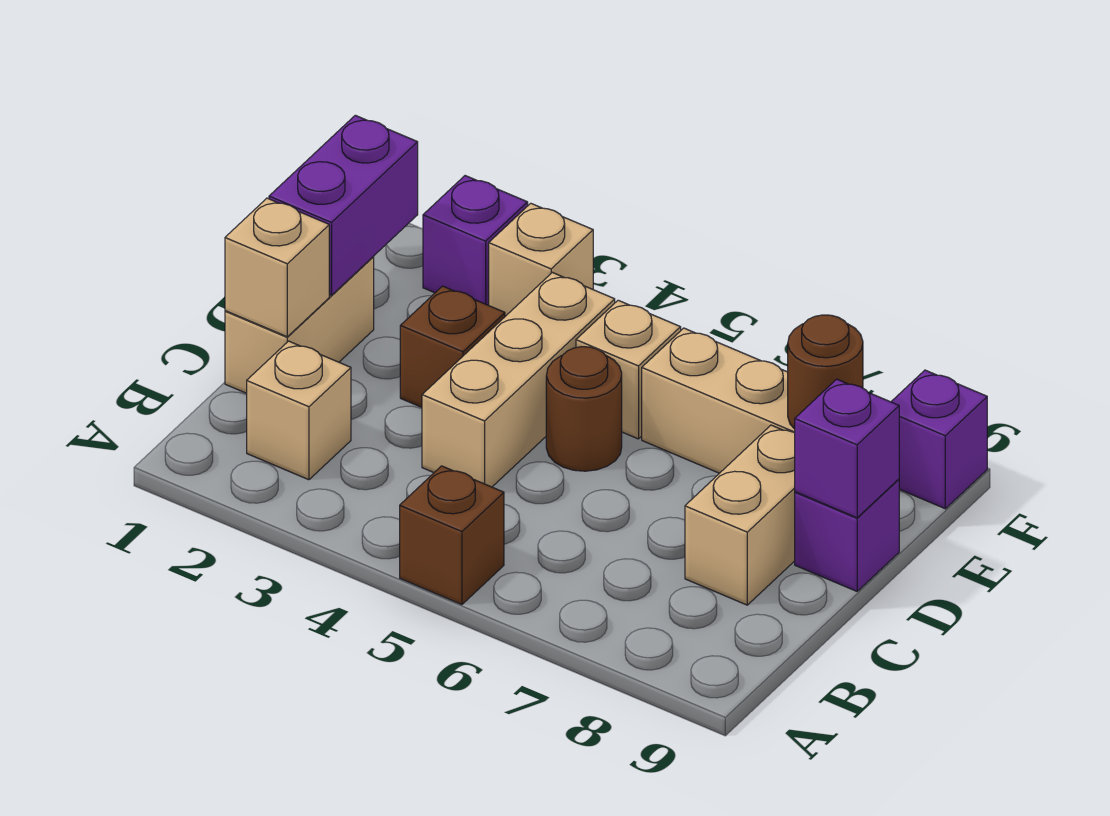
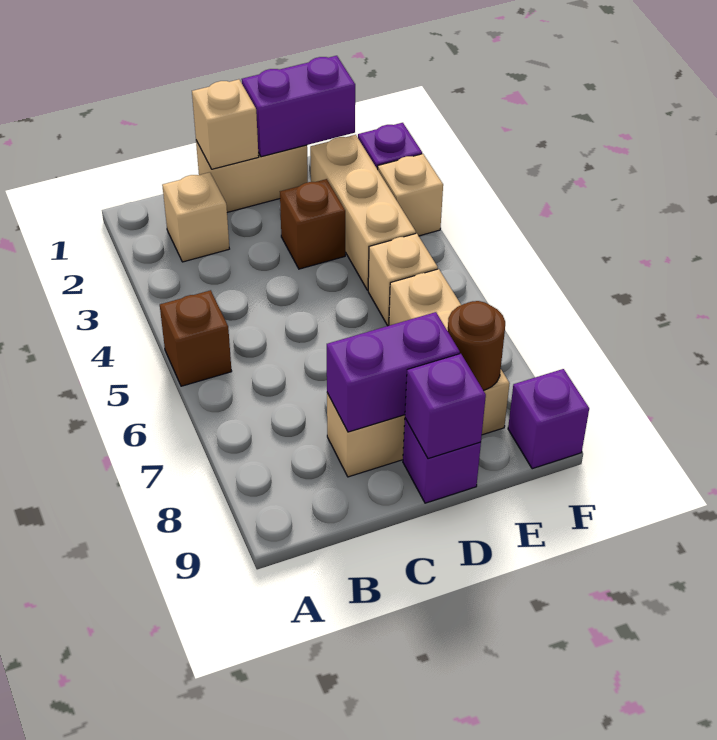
tan 1x3 brick [422,272,615,487] -> tan 1x3 brick turned to [310,135,416,290]
none -> purple 1x2 brick [327,312,460,432]
brown 1x1 round brick [546,347,622,471] -> none

